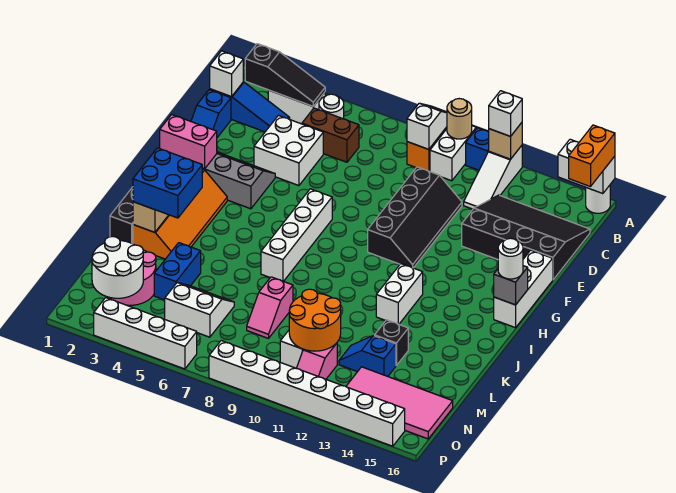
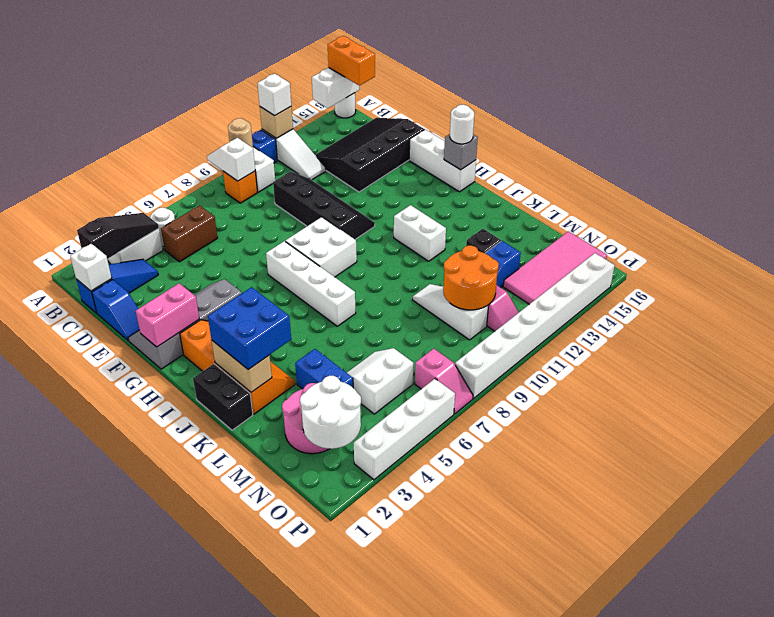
white 2x2 brick [254,115,323,185] -> white 2x2 brick moved to [285,217,357,277]
pink 1x2 slope [247,277,293,338] -> pink 1x2 slope moved to [415,349,473,414]

